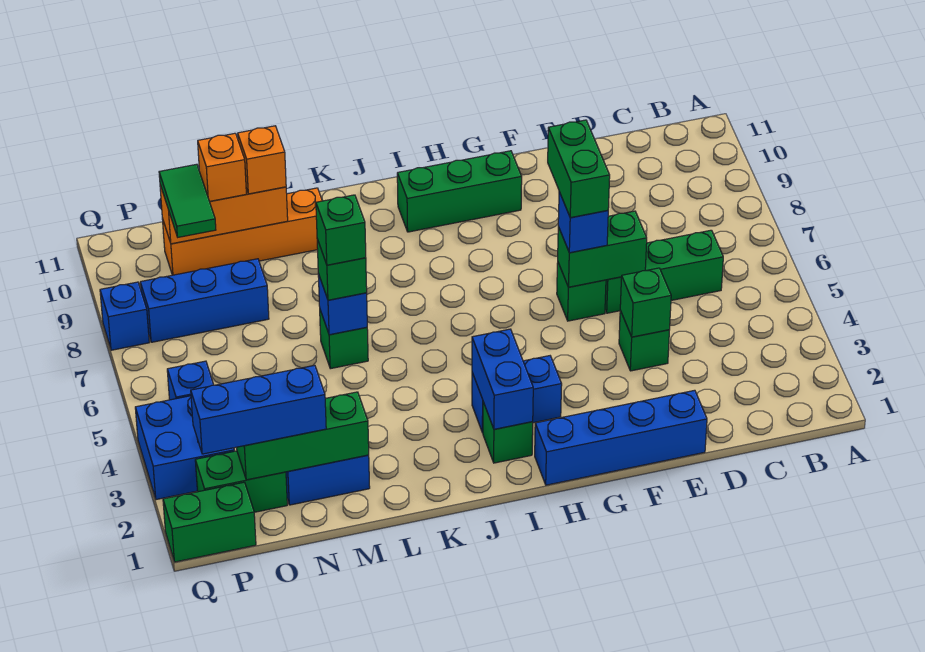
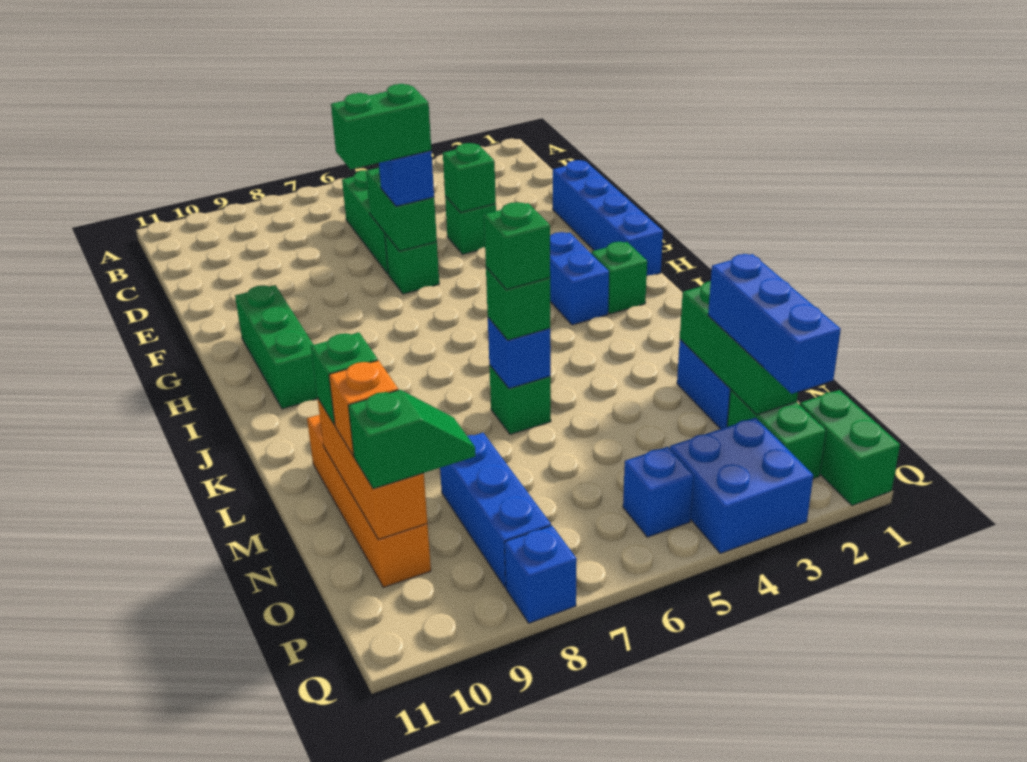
blue 1x2 brick [472,329,533,429] -> none
orange 1x1 brick [238,126,286,194] -> green 1x1 brick [311,332,378,425]
green 1x2 tile [159,164,216,237] -> green 1x2 slope [348,390,475,489]

